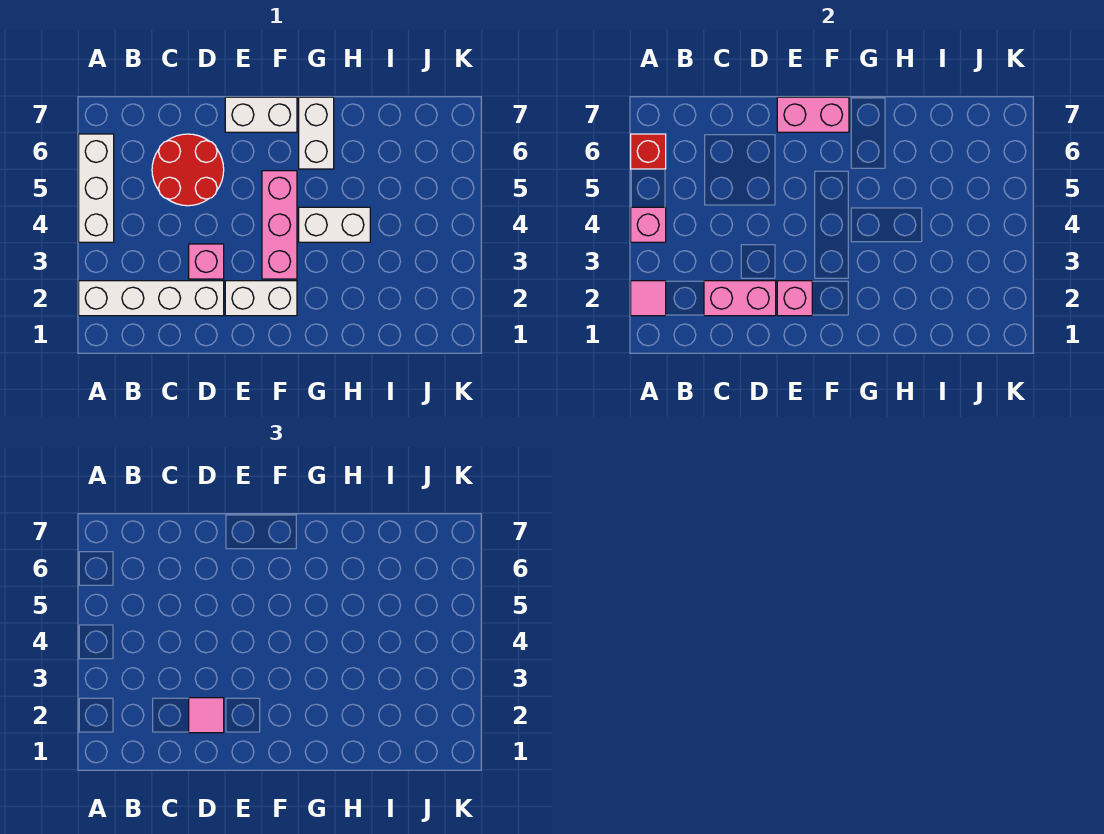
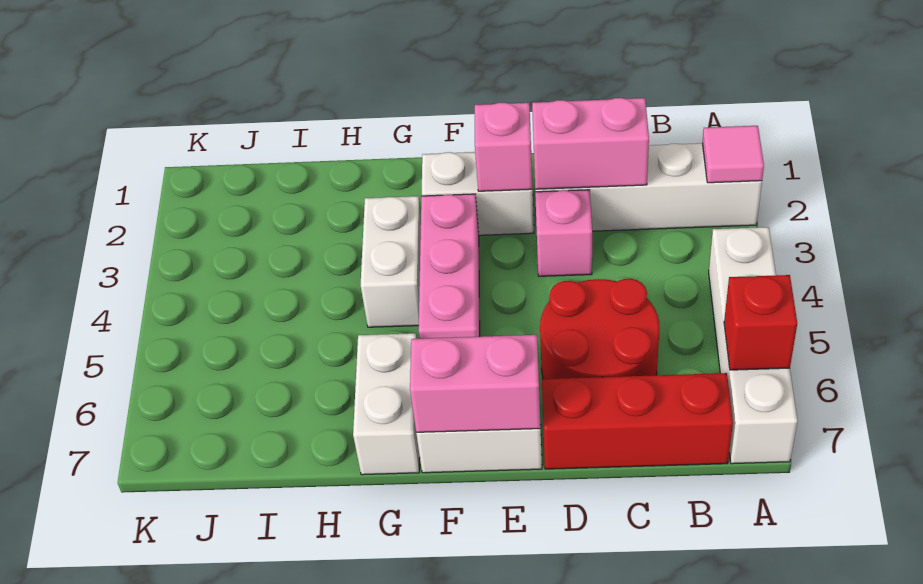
white 1x3 brick [79,134,114,242] -> white 1x4 brick [709,227,798,464]
pink 1x1 brick [631,207,666,242] -> none
none -> red 1x3 brick [542,373,733,469]
pink 1x1 tile [189,698,224,733] -> none
white 1x2 brick [299,207,370,242] -> white 1x2 brick turned to [361,196,421,327]

